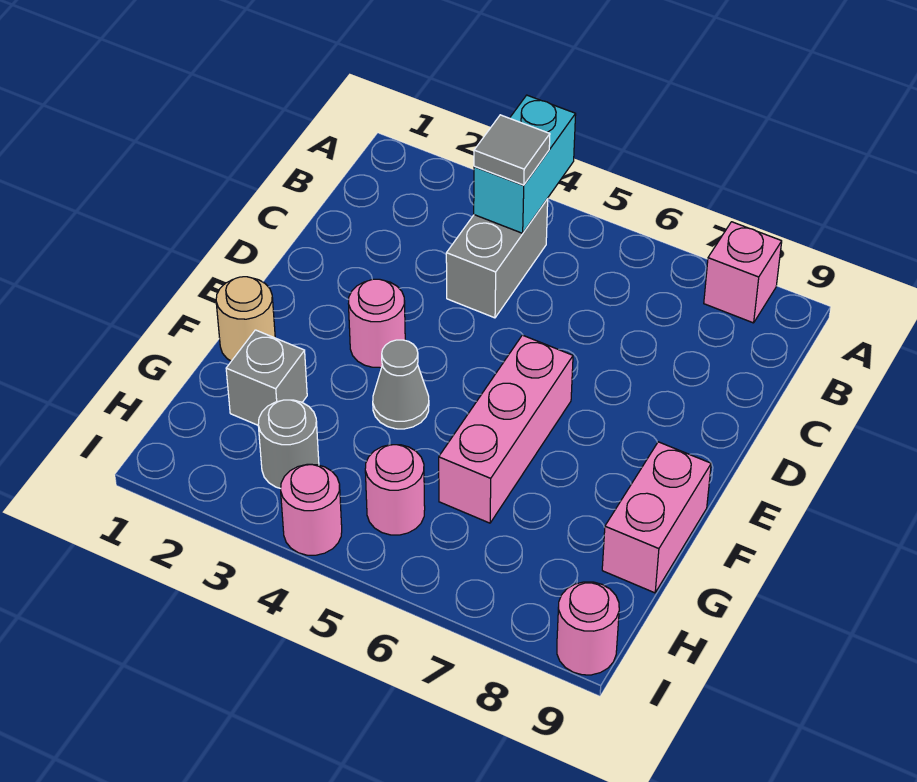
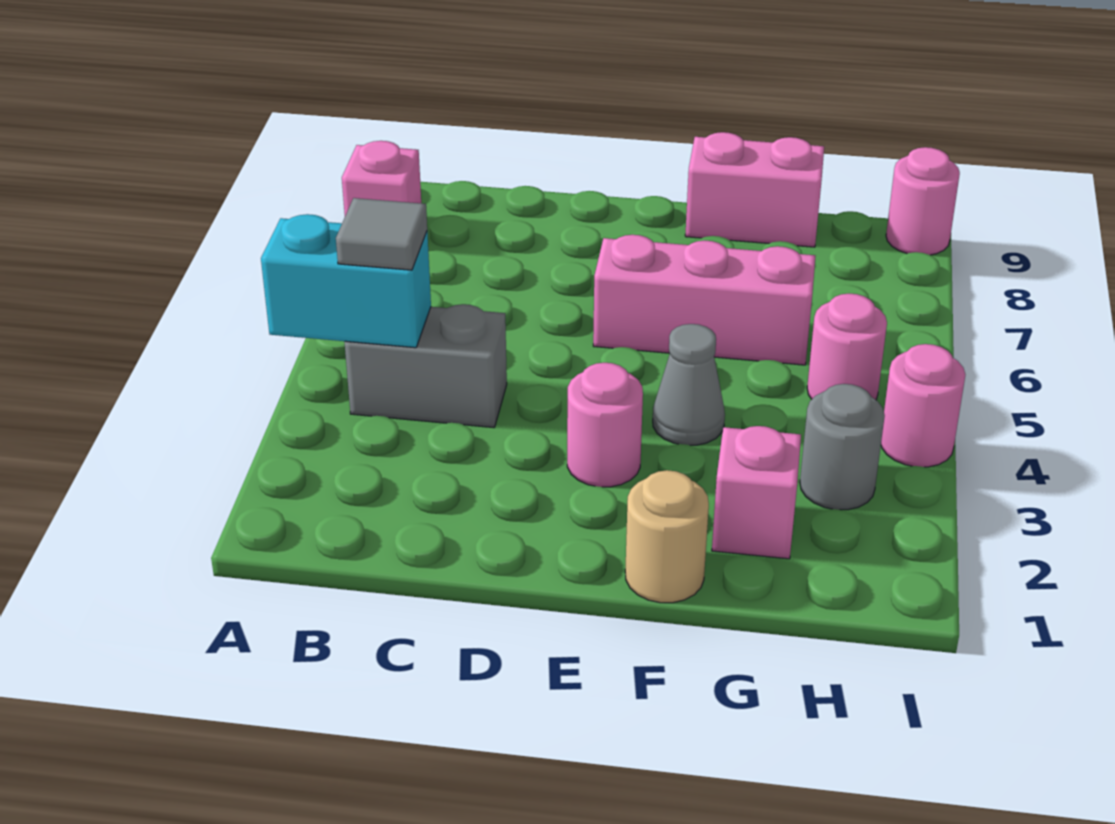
grey 1x1 brick [226,330,307,425] -> pink 1x1 brick [712,426,801,559]

